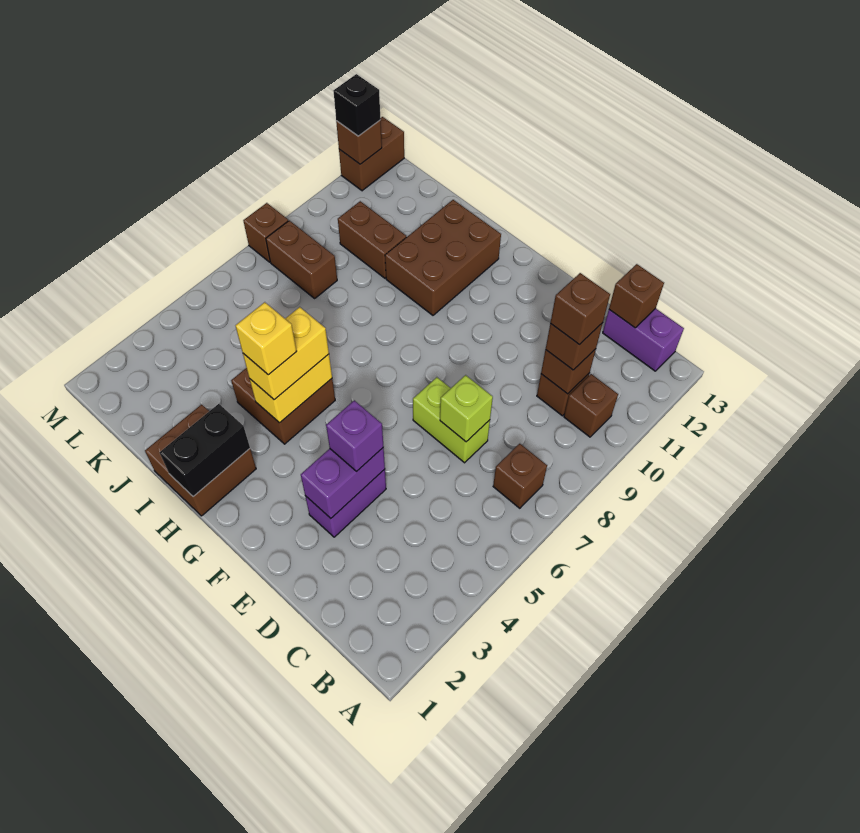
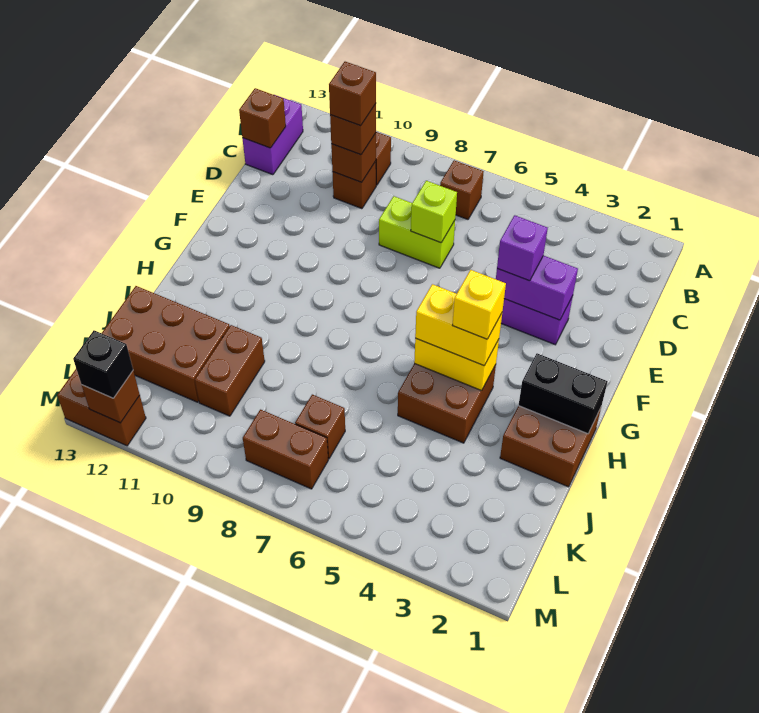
lime 1x2 brick [413,377,490,463] -> lime 1x2 brick turned to [379,196,455,268]
brown 2x3 brick [385,200,501,315] -> brown 2x3 brick moved to [102,286,230,402]
brown 1x2 brick [266,220,337,298] -> brown 1x2 brick turned to [243,410,328,489]
brown 1x1 brick [243,203,288,262] -> brown 1x1 brick moved to [295,395,345,459]

